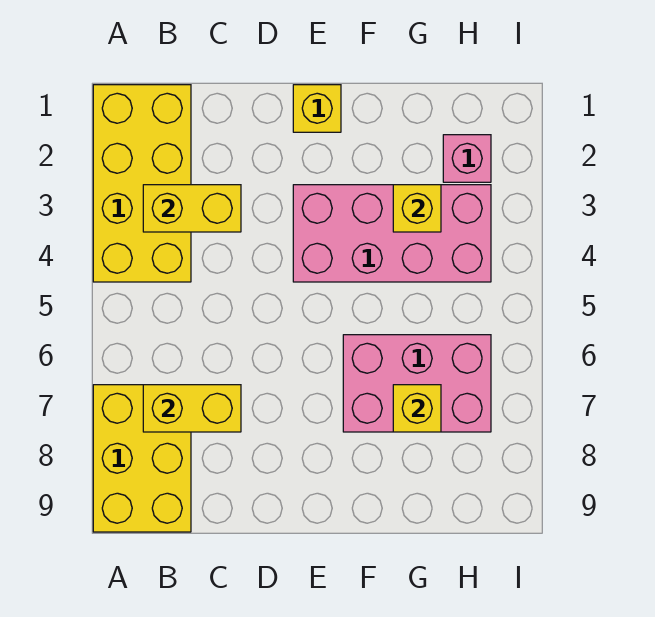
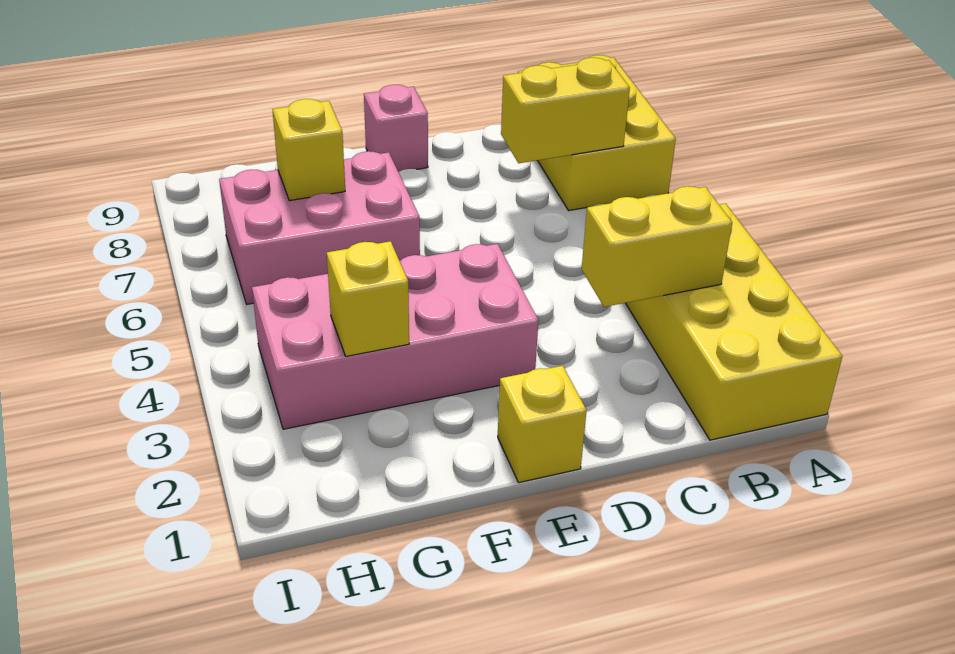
pink 1x1 brick [443,135,491,182] -> pink 1x1 brick moved to [364,85,428,172]

